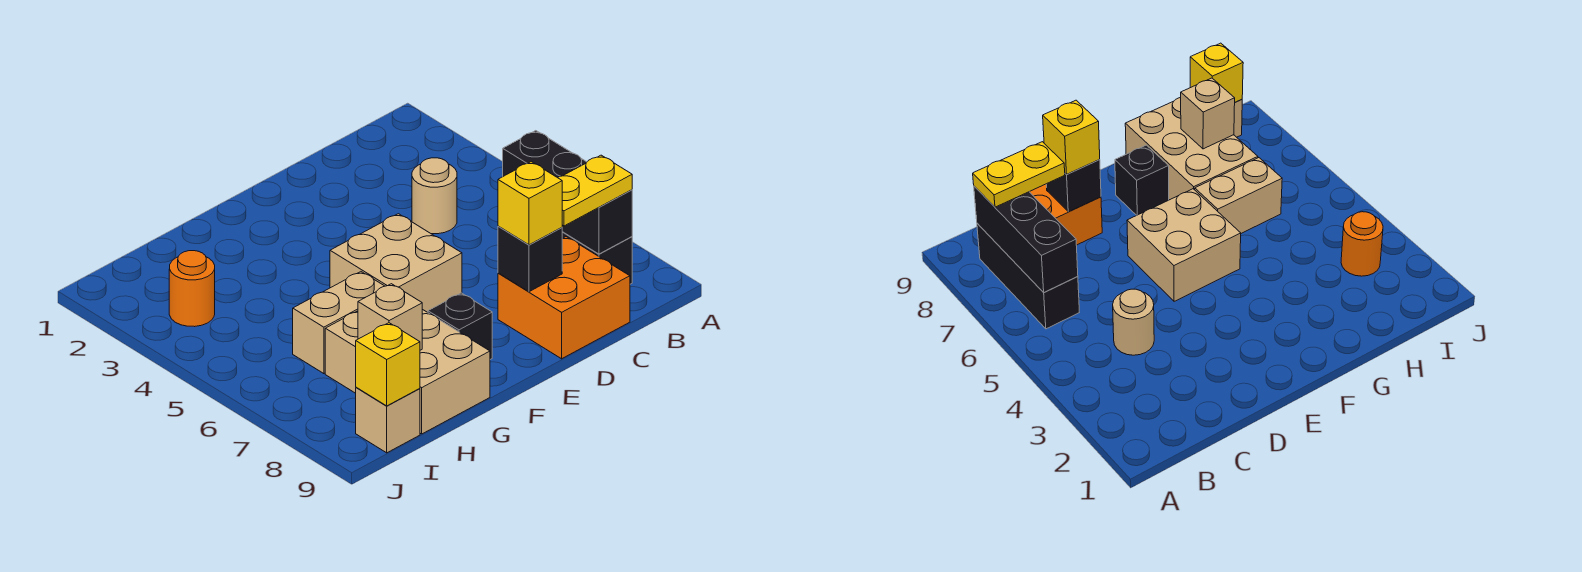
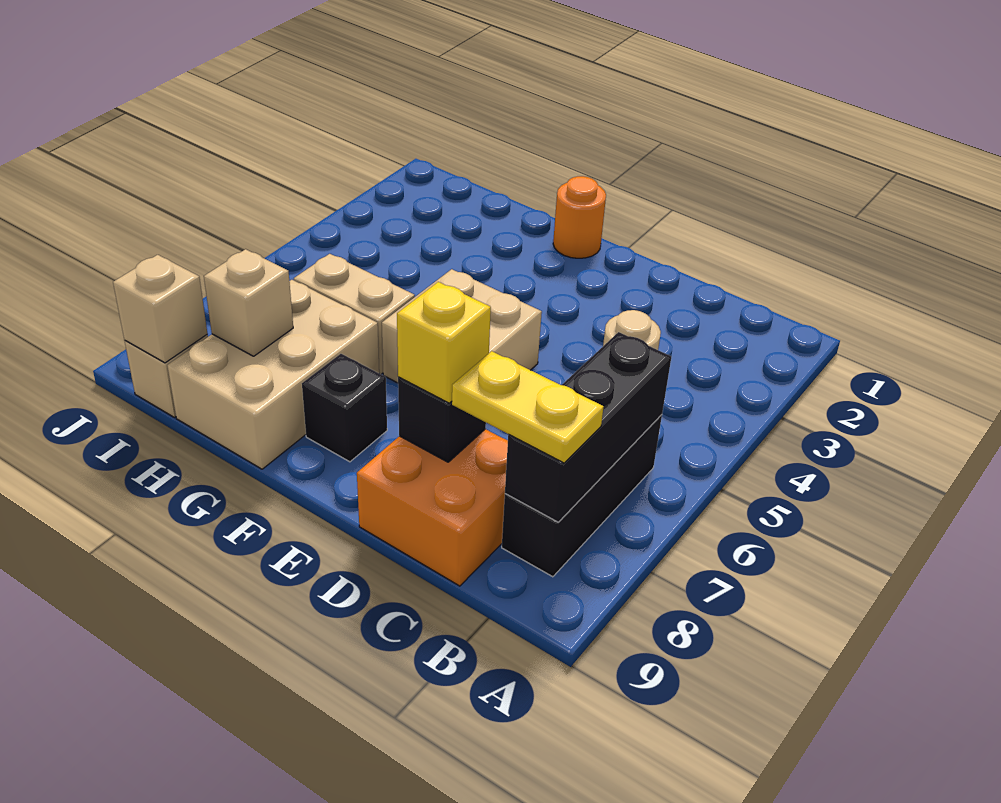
orange 1x1 round brick [169,251,215,327] -> orange 1x1 round brick moved to [553,176,606,258]
yellow 1x1 brick [356,323,420,406] -> tan 1x1 brick [113,255,207,363]

